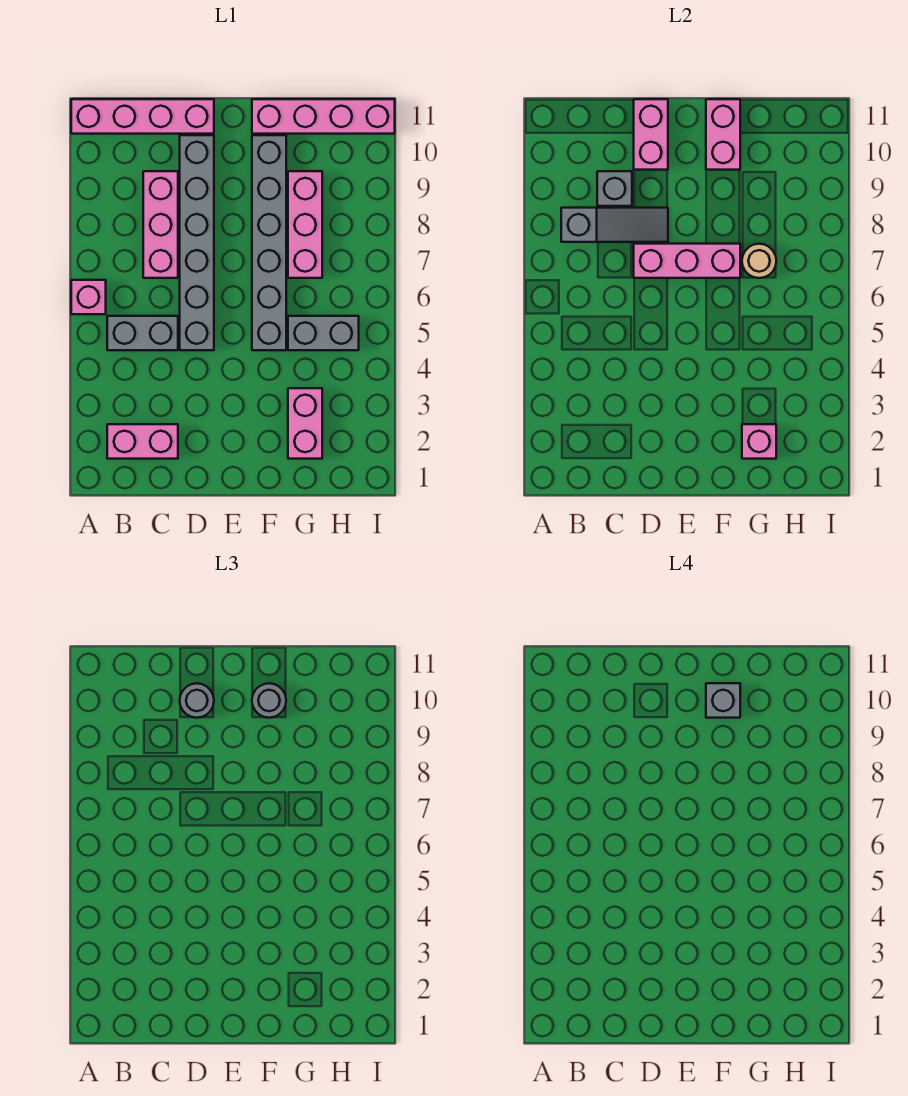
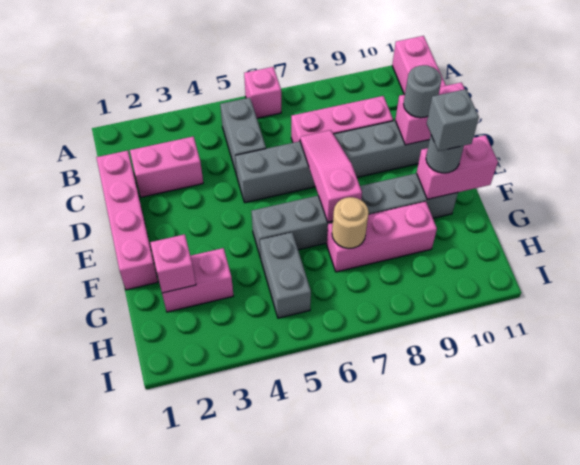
pink 1x2 brick [107,424,178,459] -> pink 1x2 brick turned to [130,136,203,197]
grey 1x3 slope [561,208,668,242] -> none
grey 1x1 brick [597,171,632,206] -> none
pink 1x3 brick [634,244,740,278] -> pink 1x3 slope [300,130,362,222]
pink 1x4 brick [252,99,395,134] -> pink 1x4 brick moved to [96,151,158,290]

